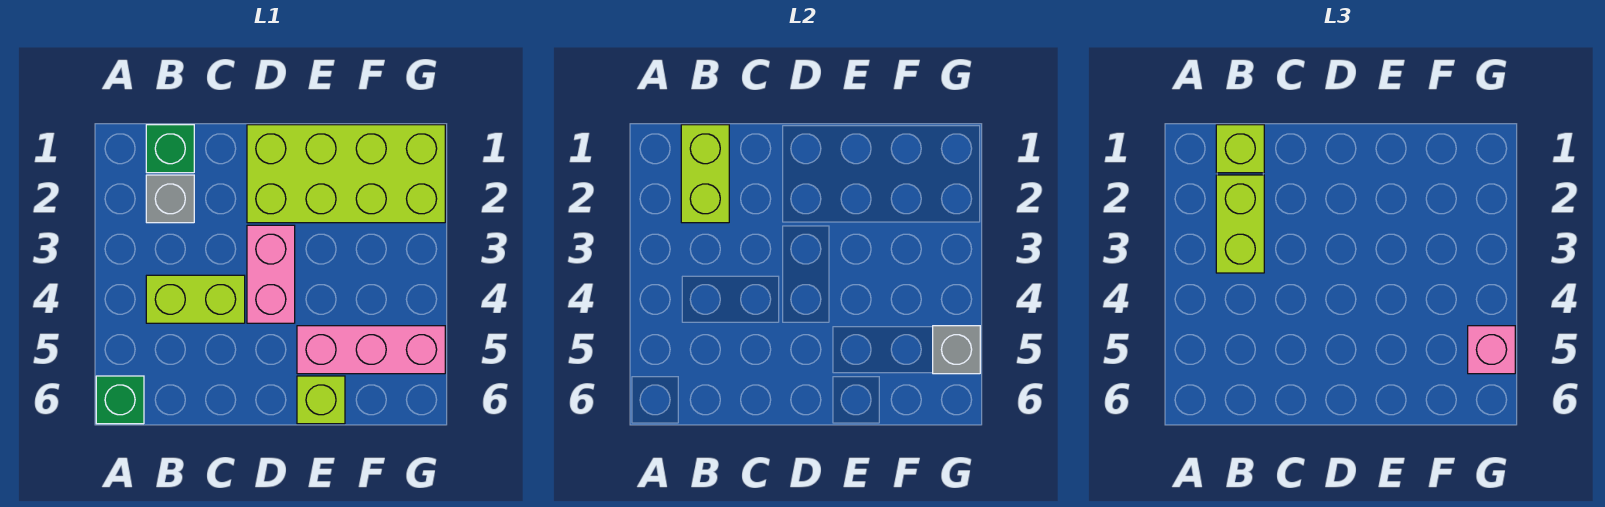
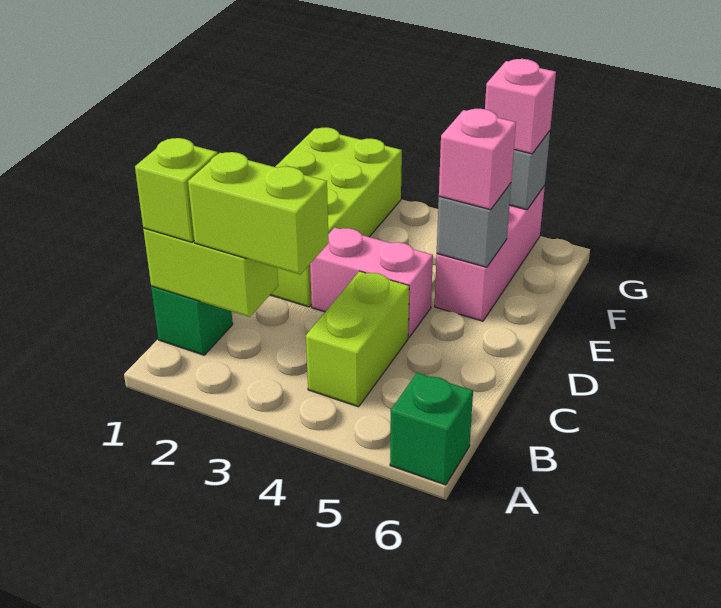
grey 1x1 brick [146,175,194,223] -> grey 1x1 brick moved to [437,183,511,267]
none -> pink 1x1 brick [439,109,516,210]
lime 1x1 brick [297,376,345,424] -> none

